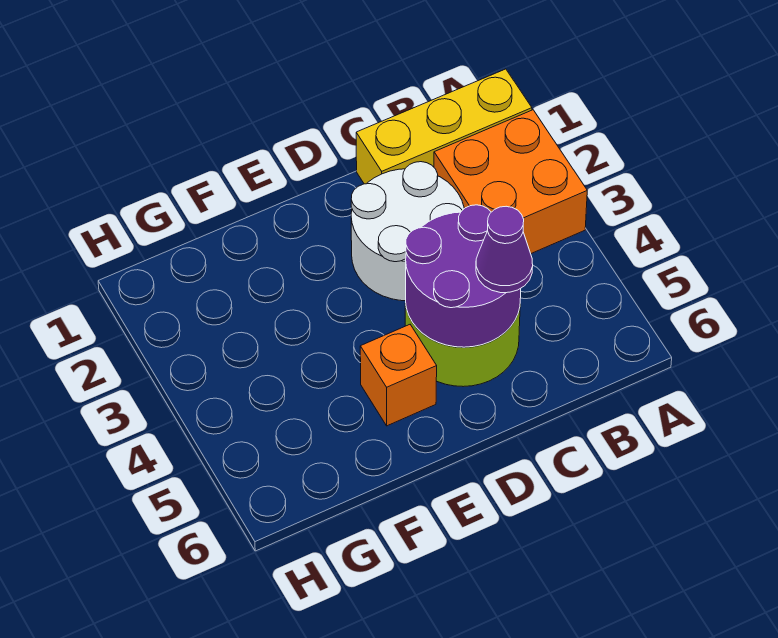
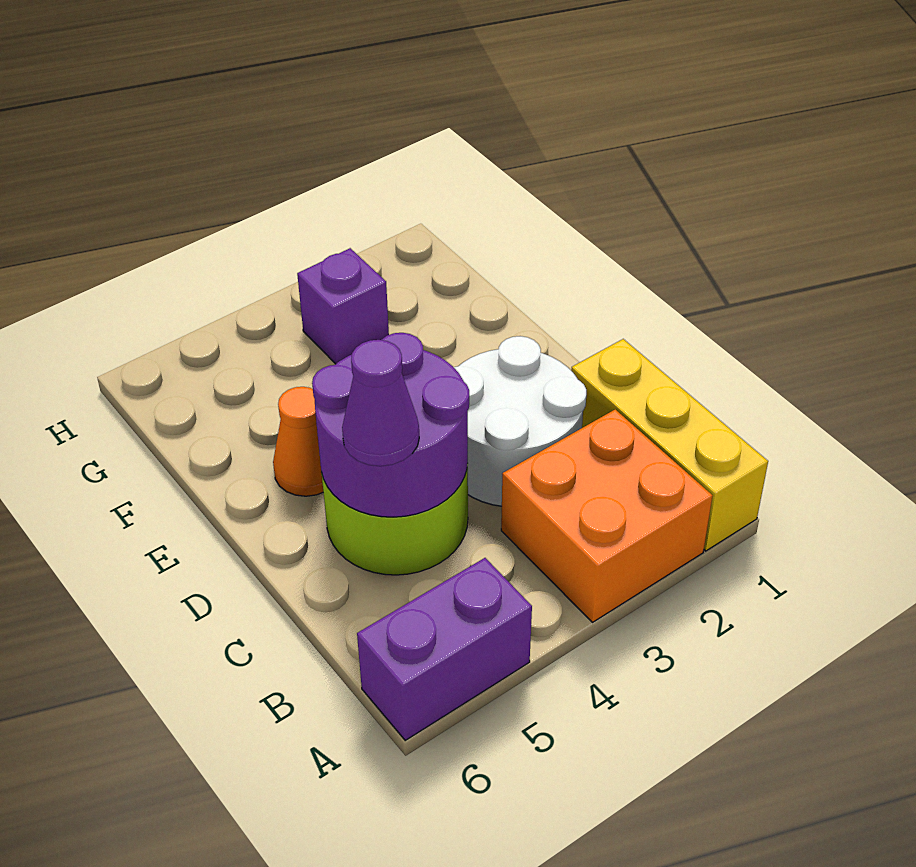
none -> purple 1x2 brick [357,558,532,740]
orange 1x1 brick [360,325,437,426] -> orange 1x1 cone [273,387,323,496]
none -> purple 1x1 brick [297,248,389,364]

